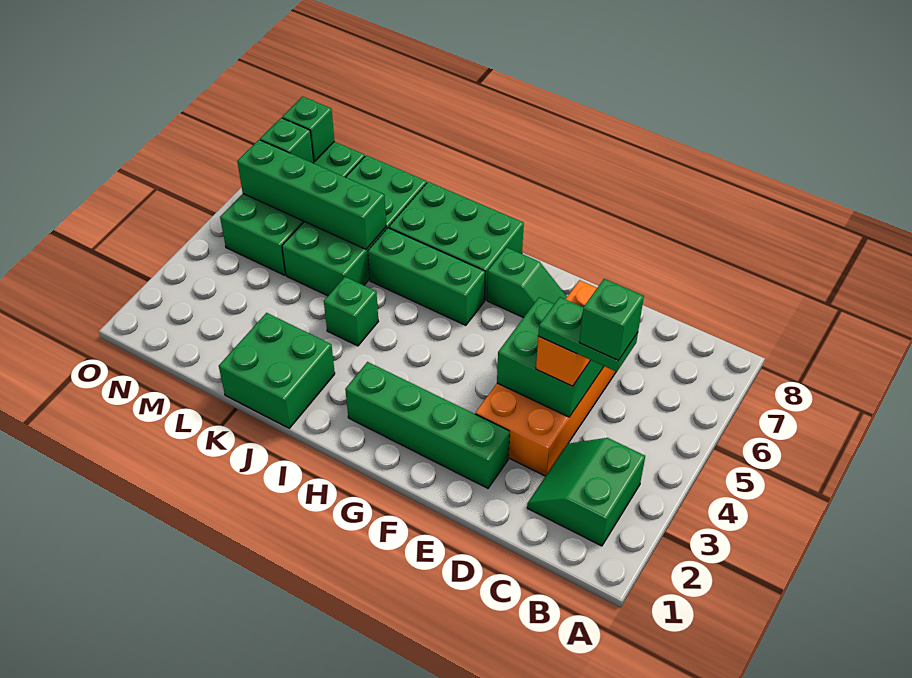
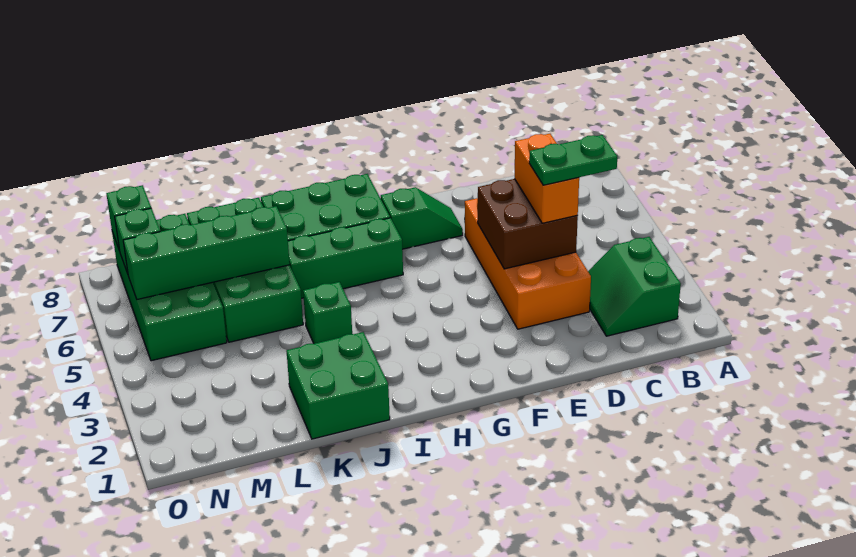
green 1x1 brick [579,279,644,361] -> none
green 2x2 brick [497,297,604,417] -> brown 2x2 brick [478,179,578,269]
green 1x4 brick [345,362,510,488] -> none

